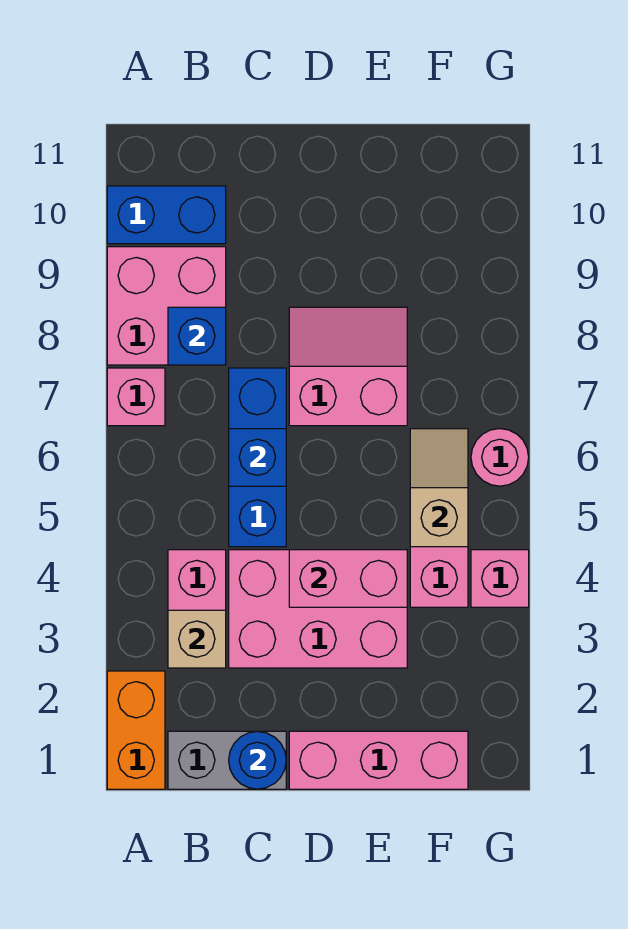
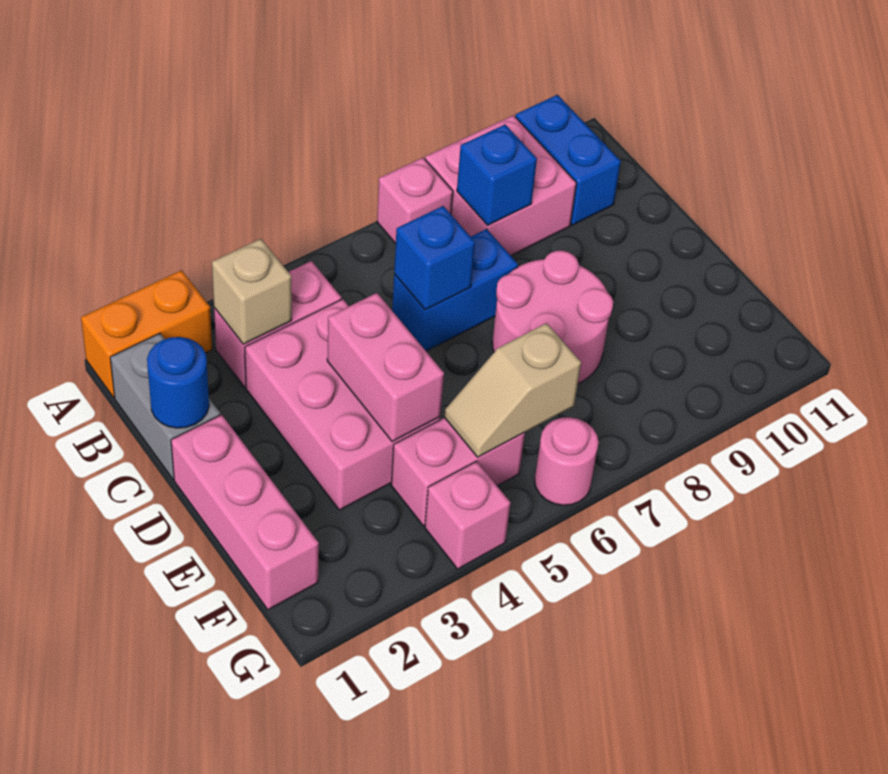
blue 1x3 brick [229,368,286,547] -> blue 1x2 brick [392,229,518,351]
pink 2x2 slope [289,307,407,426] -> pink 2x2 round brick [492,251,613,384]
tan 1x2 slope [410,429,468,547] -> tan 1x2 slope turned to [444,323,581,457]

